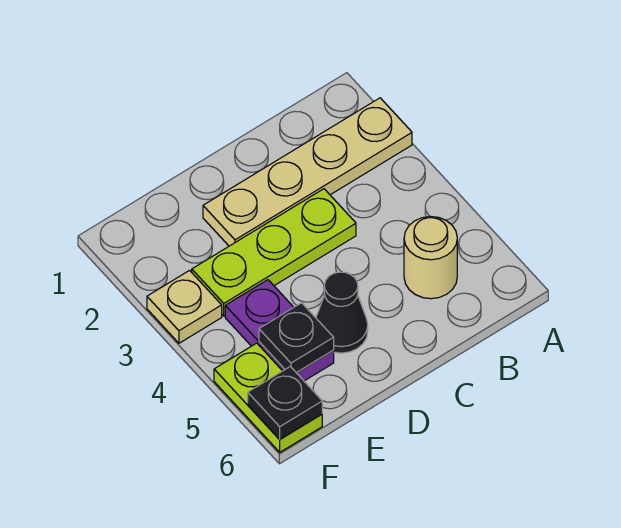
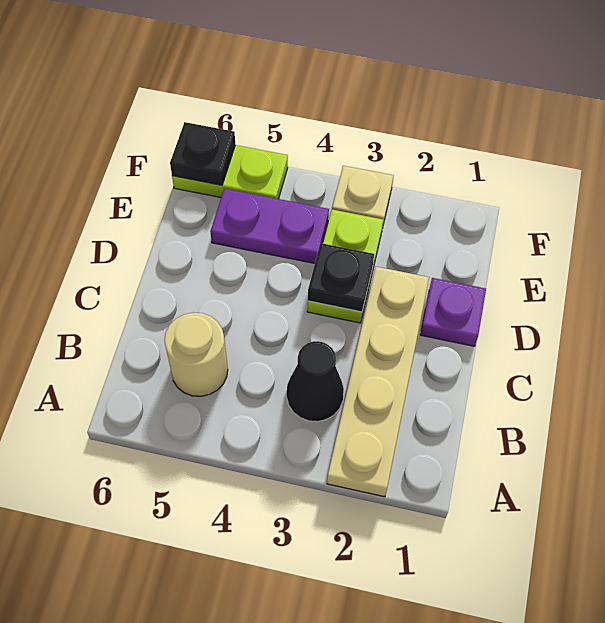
lime 1x3 plate [192,189,356,316] -> lime 1x2 plate [307,210,384,323]
none -> purple 1x1 plate [420,278,486,346]
black 1x1 cone [316,272,368,353] -> black 1x1 cone moved to [287,341,344,422]
black 1x1 plate [259,303,334,373] -> black 1x1 plate moved to [308,243,374,312]

